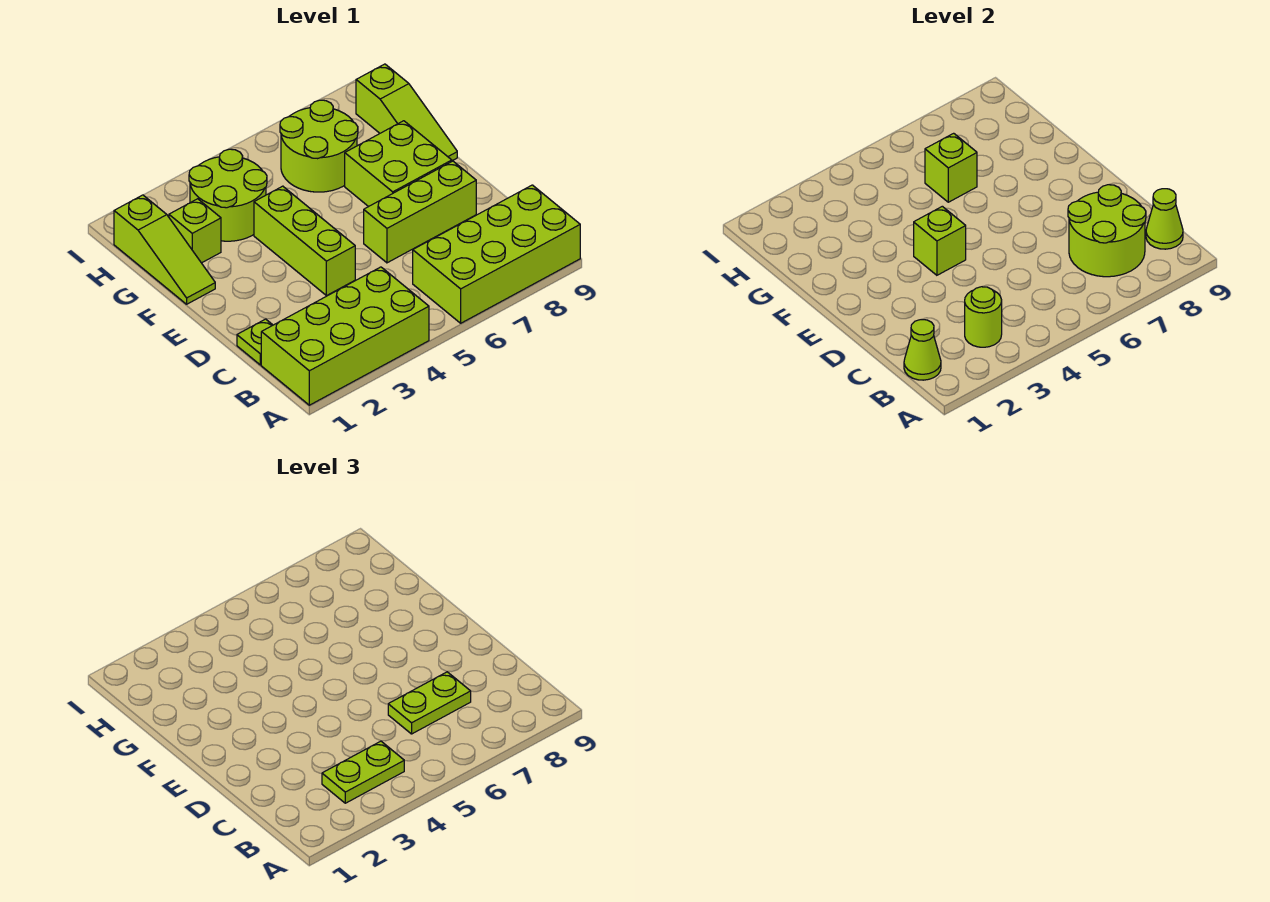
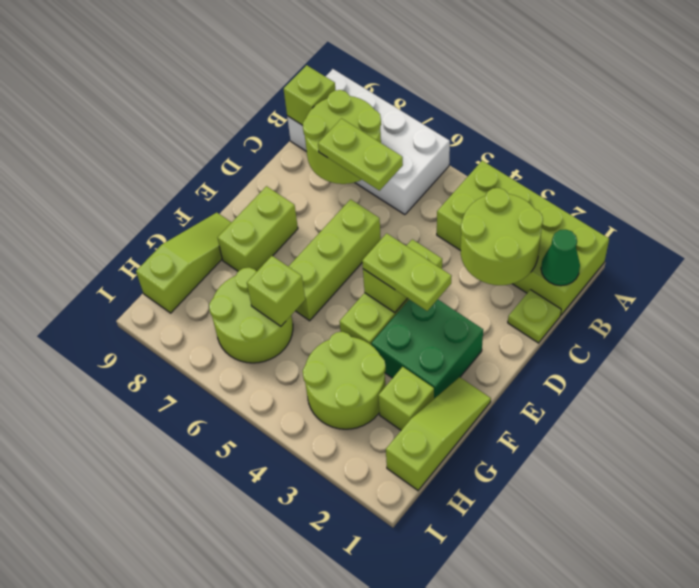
lime 2x4 brick [413,185,580,323] -> white 2x4 brick [287,69,450,215]
lime 1x1 cone [904,320,941,380] -> green 1x1 cone [541,229,580,286]
lime 1x1 round brick [965,287,1002,347] -> lime 2x2 round brick [461,188,543,285]
lime 1x2 plate [322,741,404,803] -> lime 1x2 plate moved to [362,233,451,311]
lime 1x1 cone [1146,189,1183,249] -> lime 1x1 brick [284,65,335,125]
lime 1x3 brick [364,161,476,263] -> lime 1x3 brick turned to [288,199,381,321]
none -> green 2x2 brick [371,299,483,399]
lime 2x2 brick [345,121,452,207] -> lime 1x2 brick [218,186,298,271]

